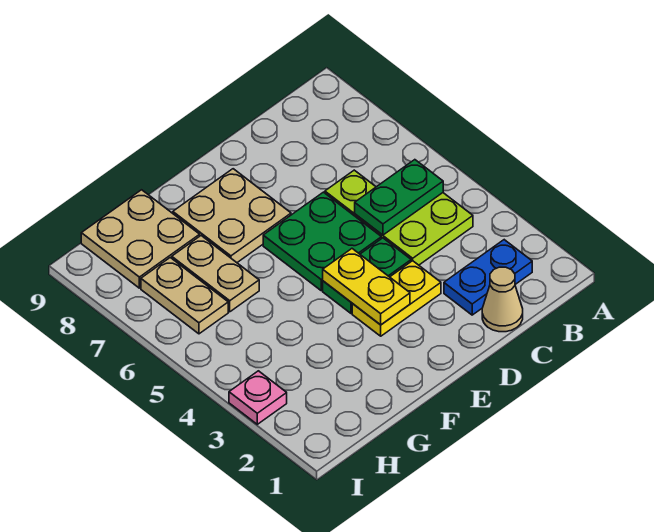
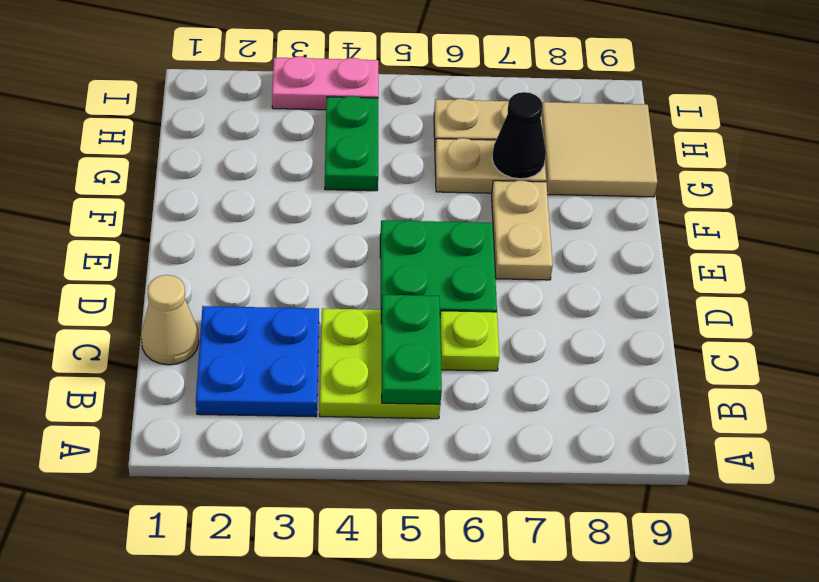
blue 1x2 plate [444,240,532,315] -> blue 2x2 plate [196,306,319,417]
yellow 1x2 plate [352,261,441,336] -> none
green 1x2 plate [323,238,411,313] -> green 1x2 plate moved to [325,96,378,191]
yellow 1x2 plate [323,249,410,325] -> none
tan 2x2 plate [173,169,291,263] -> tan 1x2 plate [492,180,553,280]
none -> black 1x1 cone [492,92,546,179]
tan 2x2 plate [81,190,200,288] -> tan 2x2 tile [541,102,657,197]
pink 1x1 plate [229,371,287,424] -> pink 1x2 plate [272,57,378,110]

